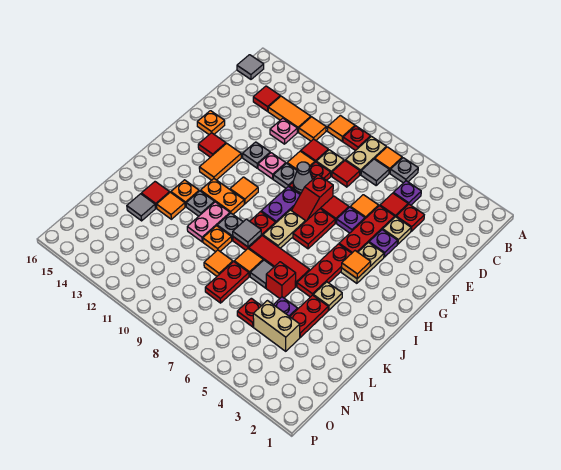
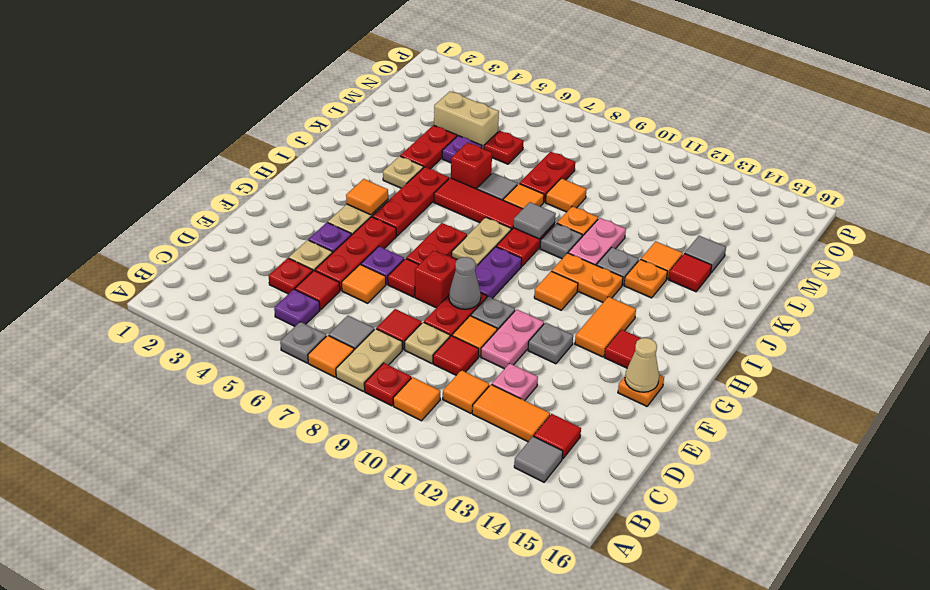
grey 1x1 tile [237,55,264,79] -> grey 1x1 tile moved to [514,436,563,482]
pink 1x1 plate [258,153,286,179] -> pink 1x2 plate [481,309,544,369]
none -> tan 1x1 cone [625,338,659,392]

